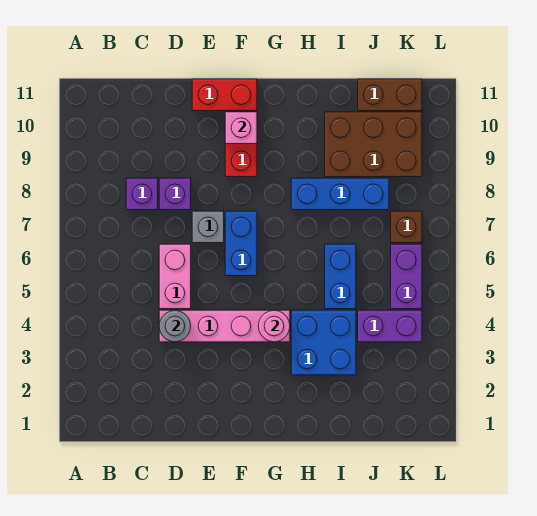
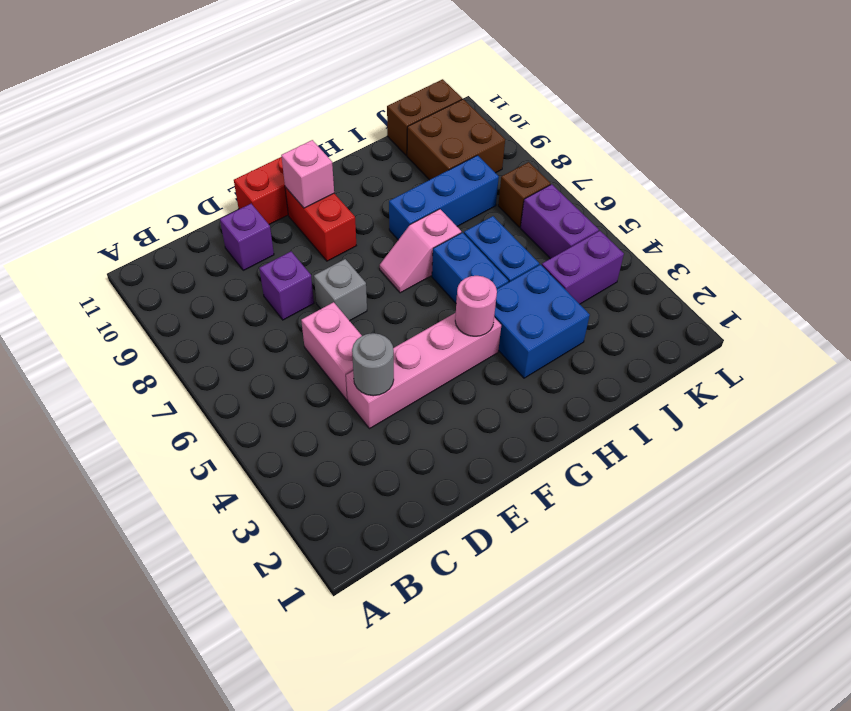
purple 1x1 brick [126,178,158,210] -> purple 1x1 brick moved to [220,204,274,270]
blue 1x2 brick [225,211,257,276] -> blue 1x2 brick moved to [432,233,508,303]
none -> pink 1x2 slope [380,209,461,293]
brown 2x3 brick [325,112,422,177] -> brown 2x2 brick [407,99,505,180]

